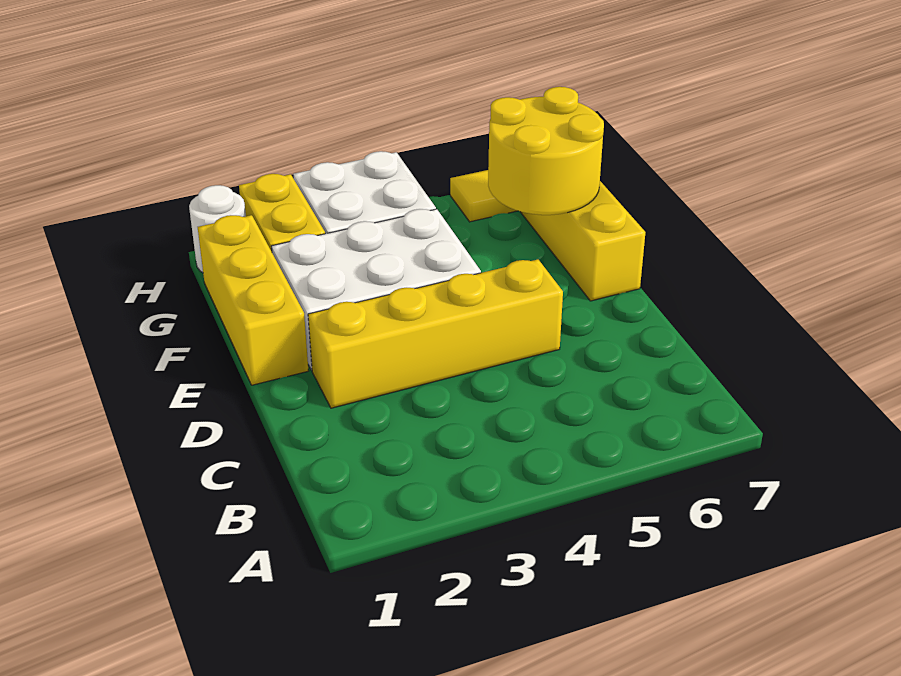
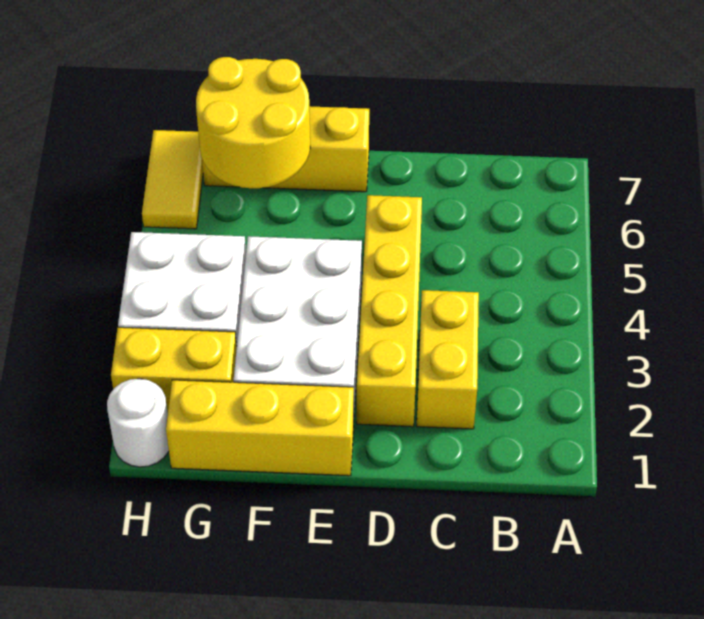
none -> yellow 1x2 brick [417,290,479,429]

